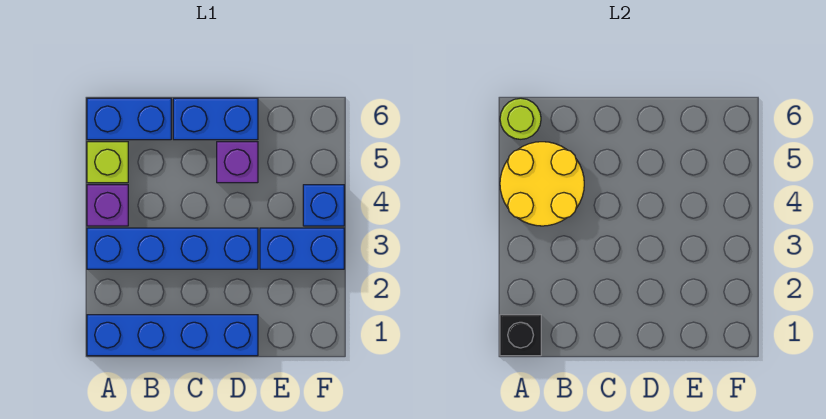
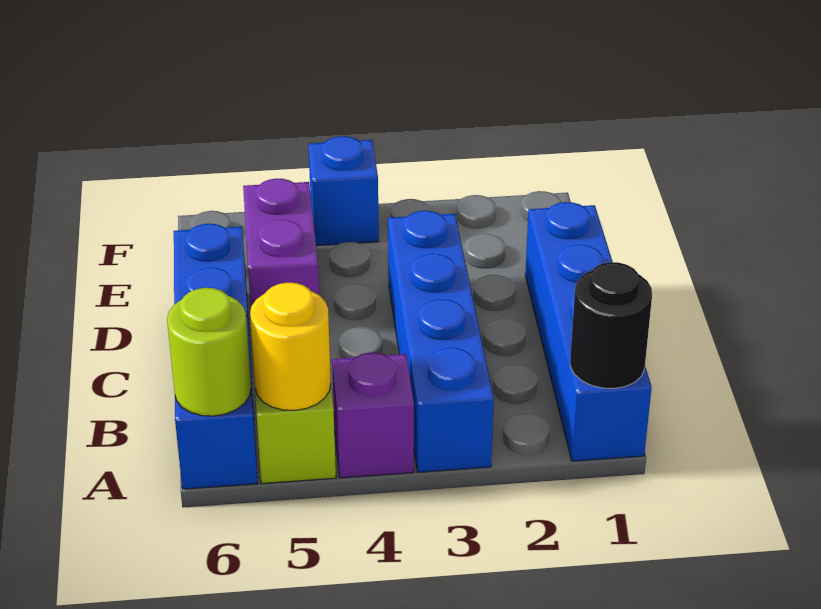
black 1x1 brick [500,315,541,356] -> black 1x1 round brick [570,262,652,389]
yellow 2x2 round brick [500,142,584,226] -> yellow 1x1 round brick [250,283,331,410]
purple 1x1 brick [217,142,258,183] -> purple 1x2 brick [243,179,319,306]
blue 1x2 brick [260,228,344,269] -> none

